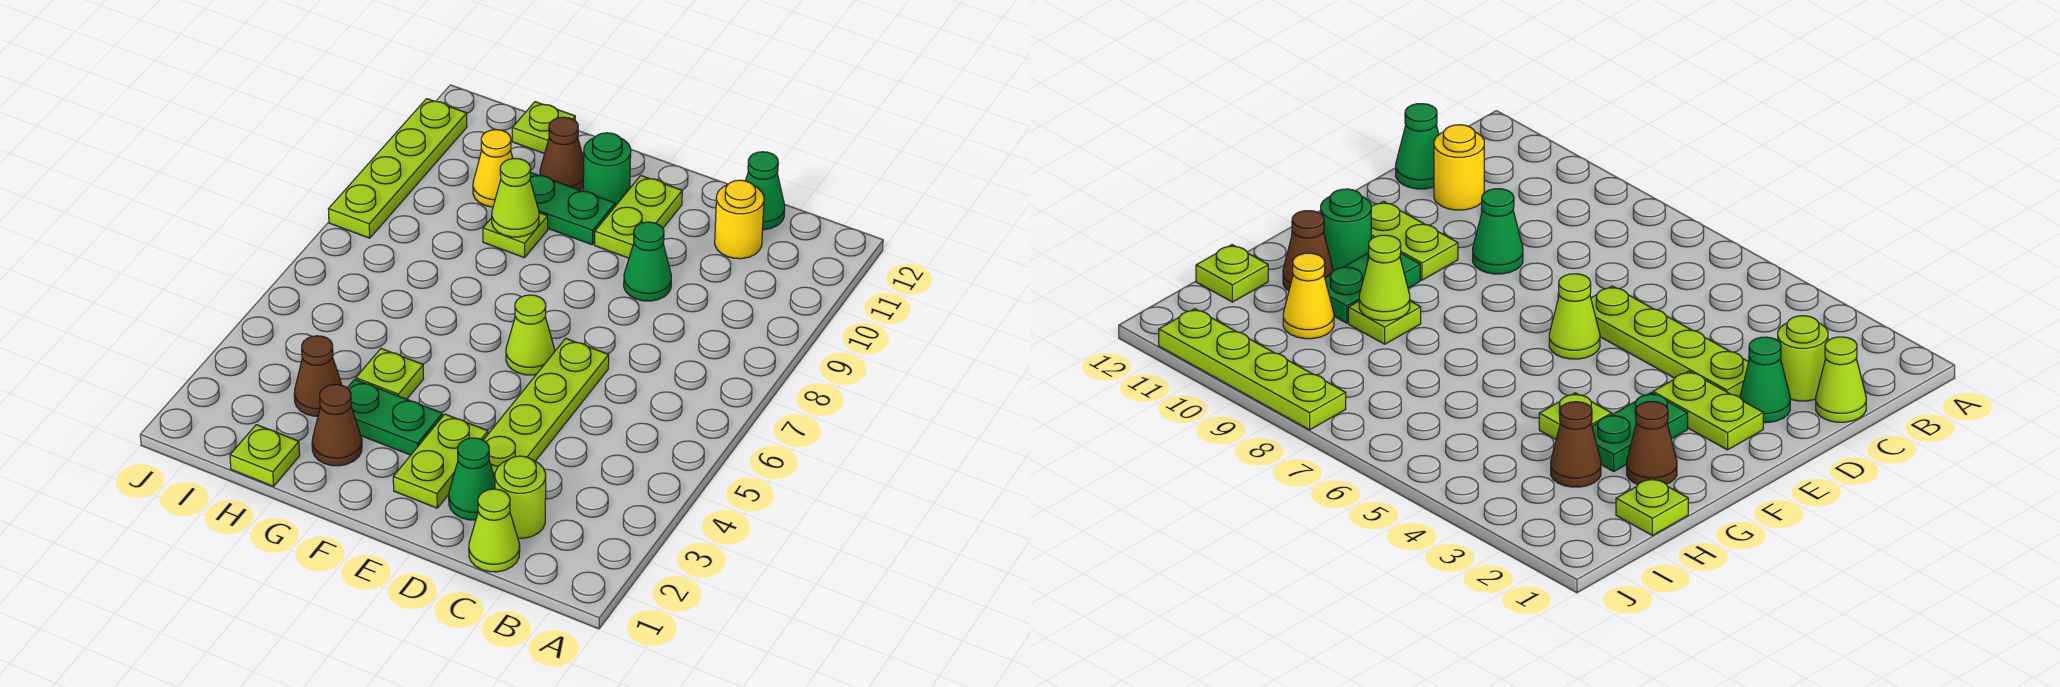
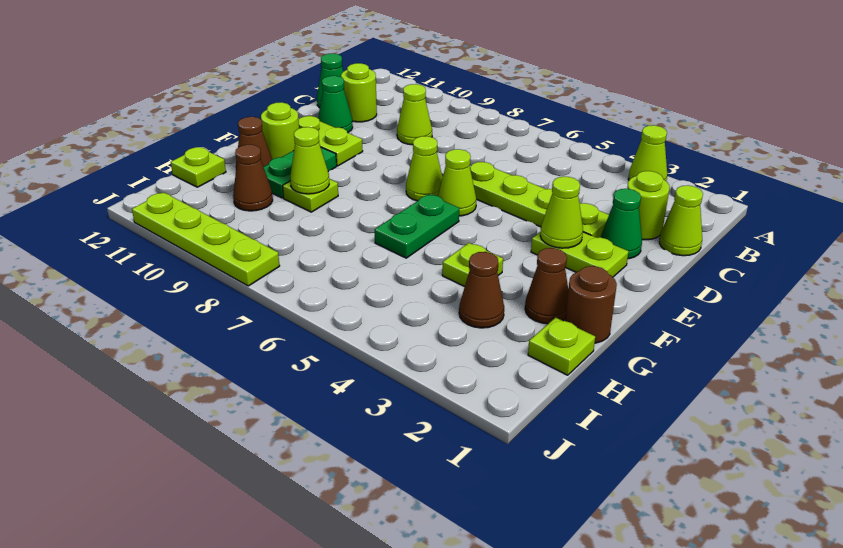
none -> lime 1x1 cone [628,125,667,181]
none -> lime 1x1 cone [397,84,432,145]
yellow 1x1 round brick [715,180,764,259] -> lime 1x1 round brick [341,63,377,122]
green 1x1 cone [624,222,671,301] -> green 1x1 cone moved to [318,76,353,133]
none -> lime 1x1 cone [540,177,583,248]
none -> lime 1x1 cone [406,136,443,201]
green 1x2 plate [348,379,443,455] -> green 1x2 plate moved to [374,194,459,258]
green 1x1 round brick [583,133,631,206] -> lime 1x1 round brick [261,102,299,159]
none -> brown 1x1 round brick [565,266,617,343]
yellow 1x1 cone [473,130,513,207] -> brown 1x1 cone [233,145,273,211]

